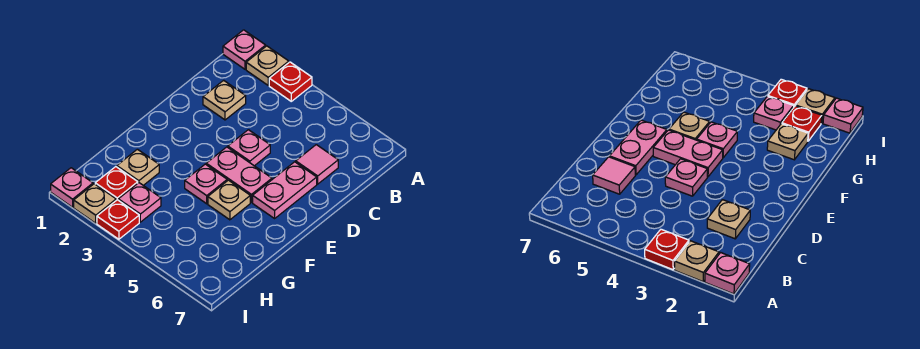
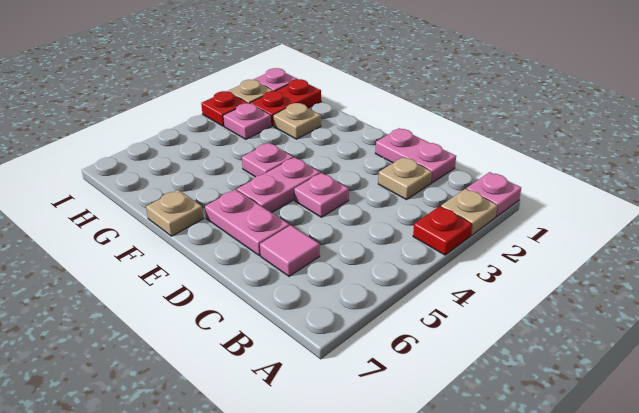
none -> pink 1x2 plate [375,128,456,183]
tan 1x1 plate [208,180,250,220] -> tan 1x1 plate moved to [146,190,203,236]
red 1x1 plate [95,167,138,200] -> red 1x2 plate [250,79,321,126]

